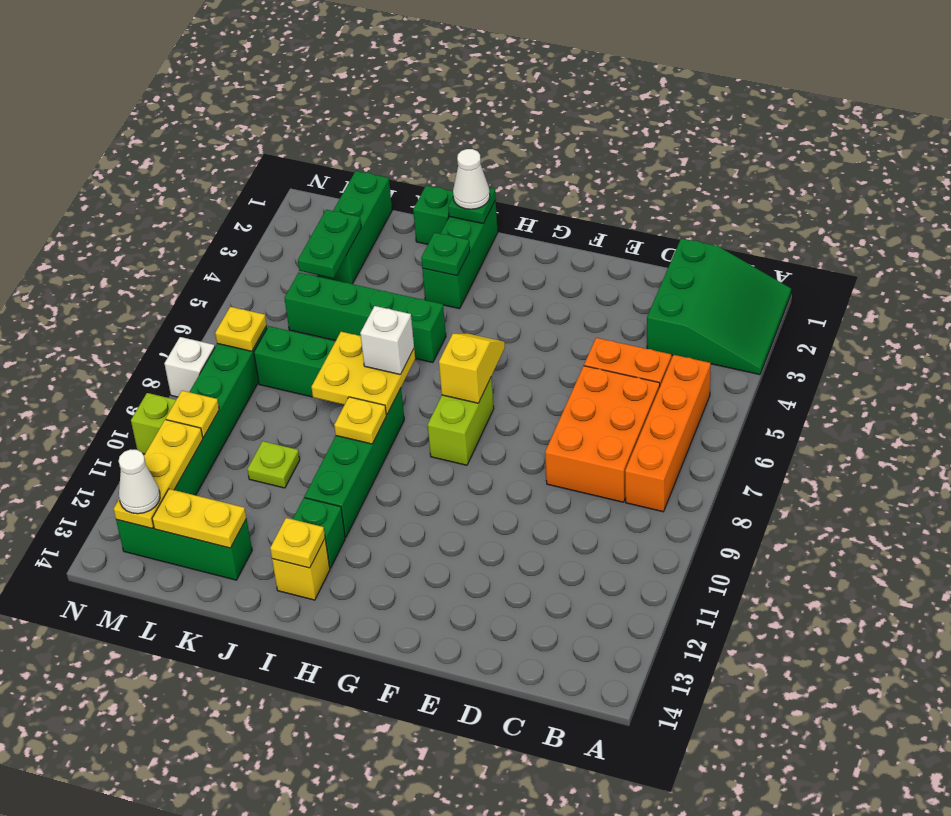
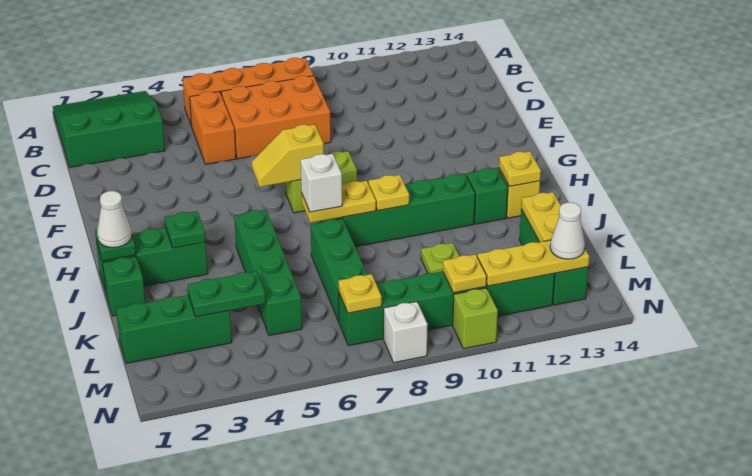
yellow 2x2 plate [311,332,415,415] -> yellow 1x2 plate [301,181,376,223]

